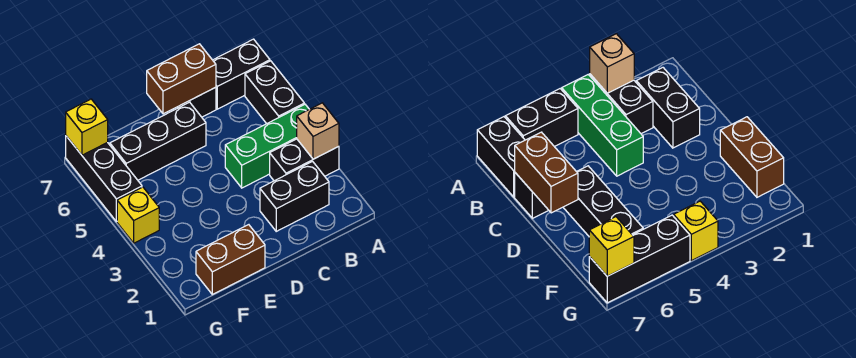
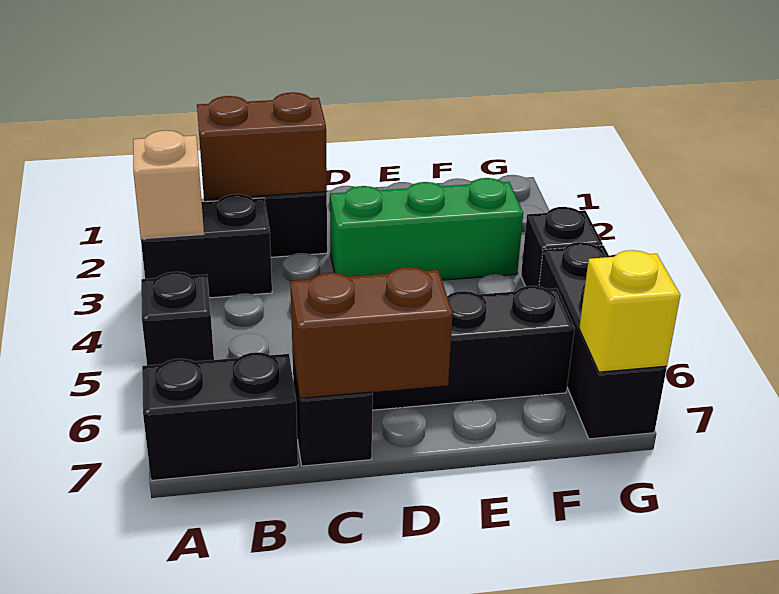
green 1x3 brick [225,104,309,188] -> green 1x3 brick moved to [330,178,523,280]
black 1x2 brick [245,61,304,124] -> black 1x1 brick [141,272,214,365]
brown 1x2 brick [196,225,265,294] -> brown 1x2 brick moved to [197,92,327,200]
yellow 1x1 brick [117,187,159,243] -> black 1x1 brick [521,207,603,287]

